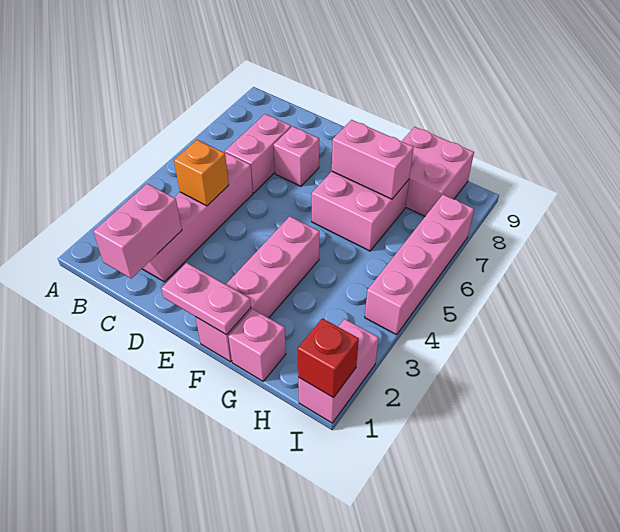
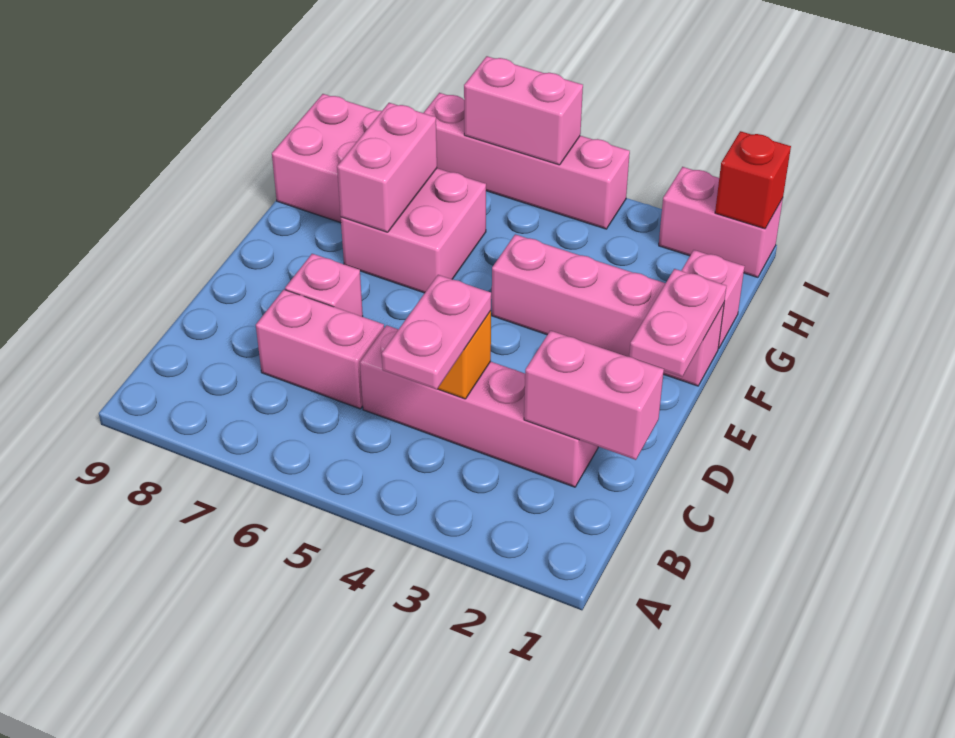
none -> pink 1x2 plate [382,275,491,390]
none -> pink 1x2 brick [464,56,583,165]

